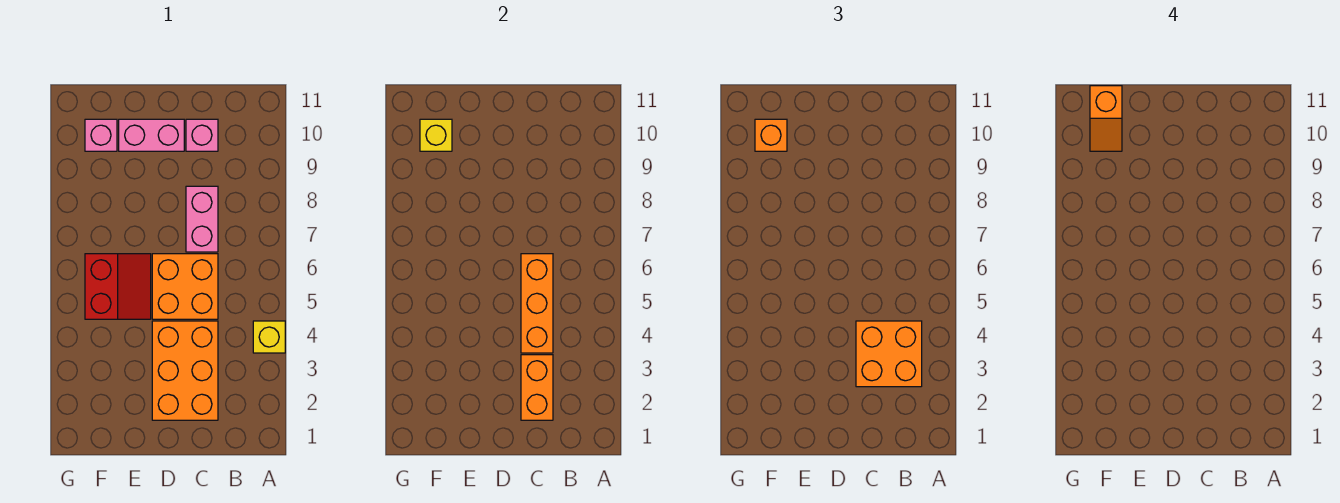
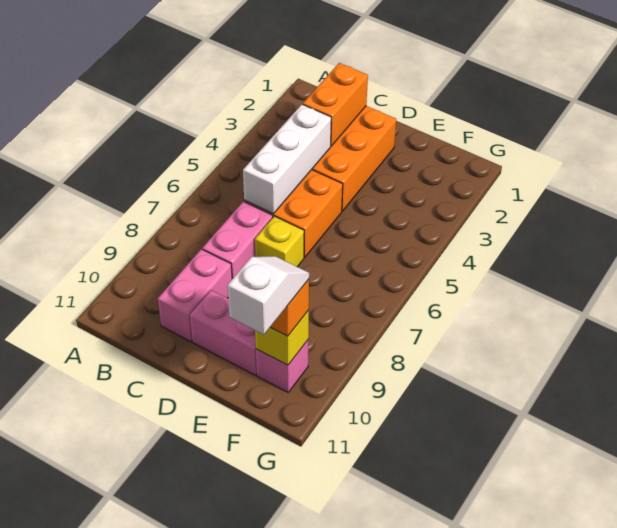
yellow 1x1 brick [253,321,285,353] -> yellow 1x1 brick moved to [255,216,304,267]
orange 2x2 brick [856,321,922,387] -> none
orange 1x3 brick [521,254,553,353] -> white 1x3 brick [243,104,331,214]
pink 1x1 brick [186,119,218,151] -> pink 1x2 brick [158,249,232,342]
red 2x2 slope [85,254,151,319] -> none
orange 1x2 slope [1090,86,1122,151] -> white 1x2 slope [227,256,309,335]

